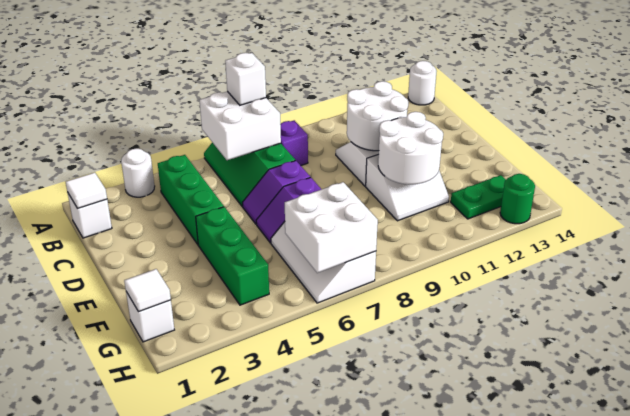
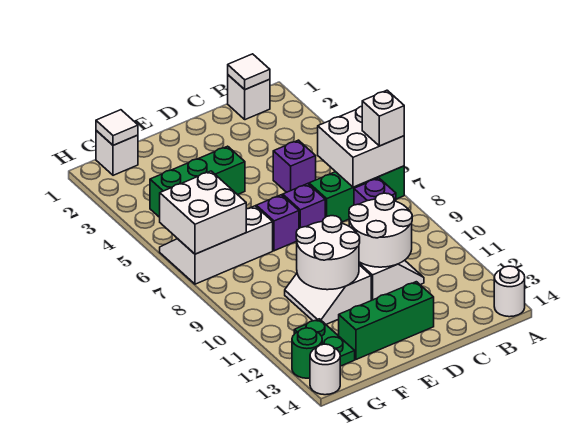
white 1x1 round brick [121,149,155,197] -> white 1x1 round brick moved to [310,344,340,395]
green 1x3 brick [158,155,224,244] -> green 1x3 brick moved to [339,282,434,359]
none -> purple 1x1 brick [273,140,316,192]

